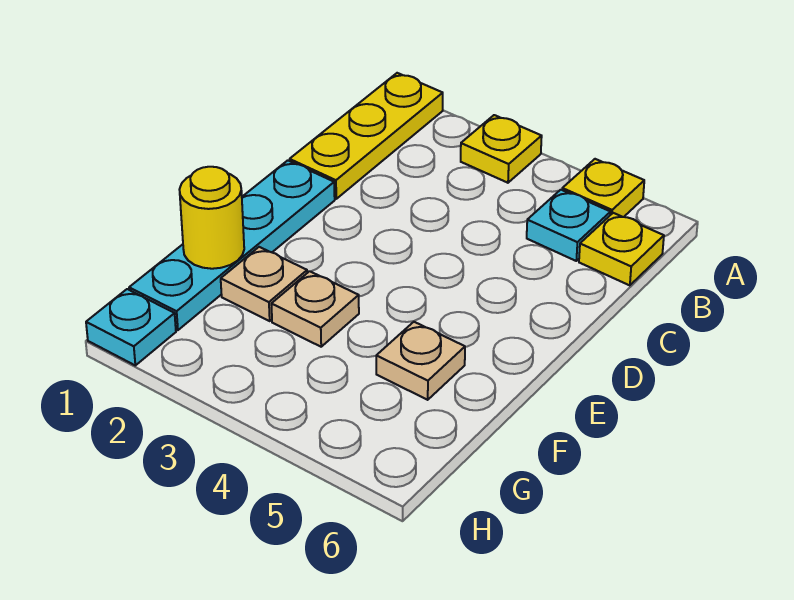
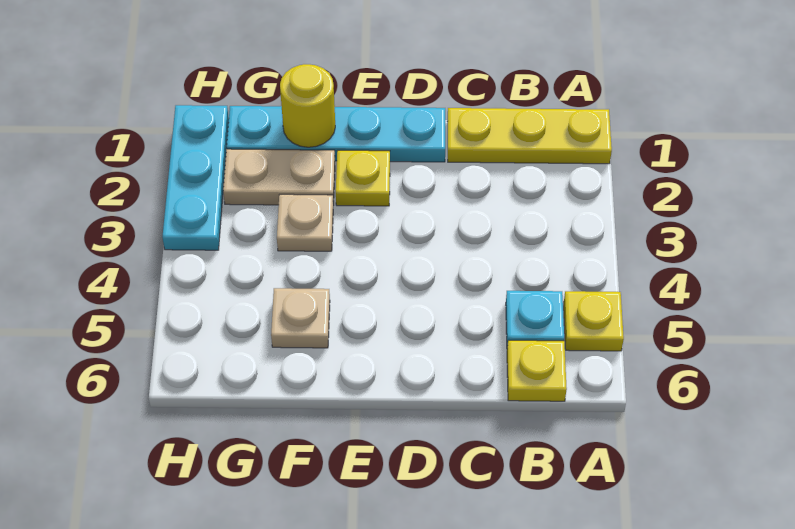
yellow 1x1 plate [461,115,542,183] -> yellow 1x1 plate moved to [336,150,390,206]
tan 1x1 plate [221,247,307,321] -> tan 1x2 plate [223,149,335,205]
cyan 1x1 plate [86,289,176,365] -> cyan 1x3 plate [162,105,229,250]

